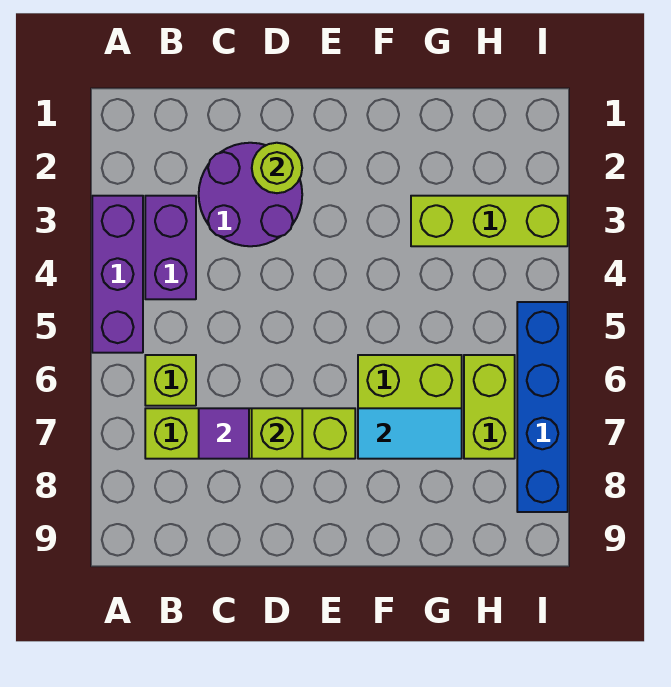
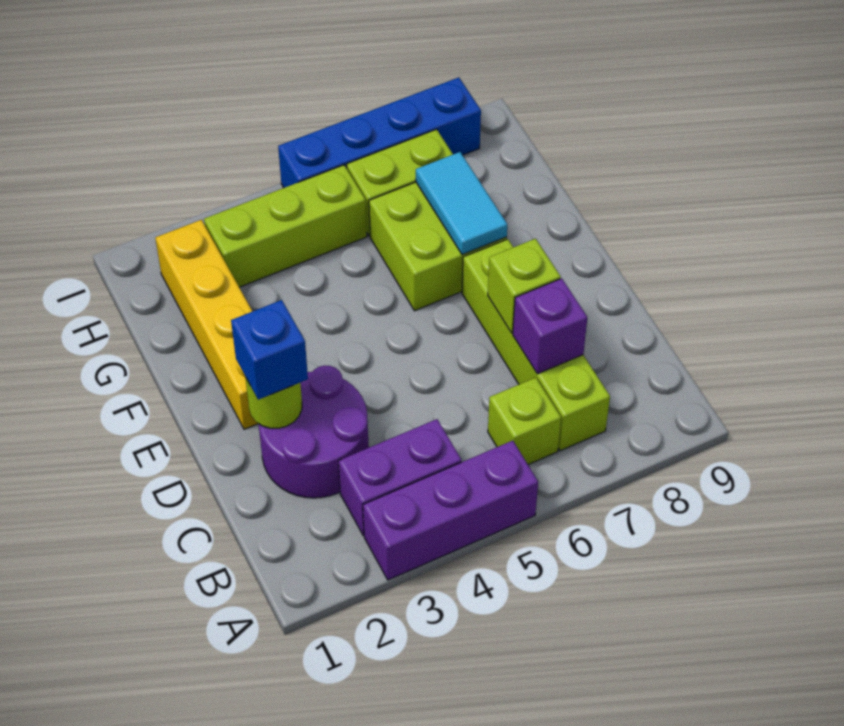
purple 1x1 tile [199,408,249,459] -> purple 1x1 brick [513,278,587,374]
none -> blue 1x1 brick [231,300,308,400]
none -> yellow 1x4 brick [155,220,258,429]
lime 1x3 brick [411,196,568,246] -> lime 1x3 brick turned to [204,165,367,287]

